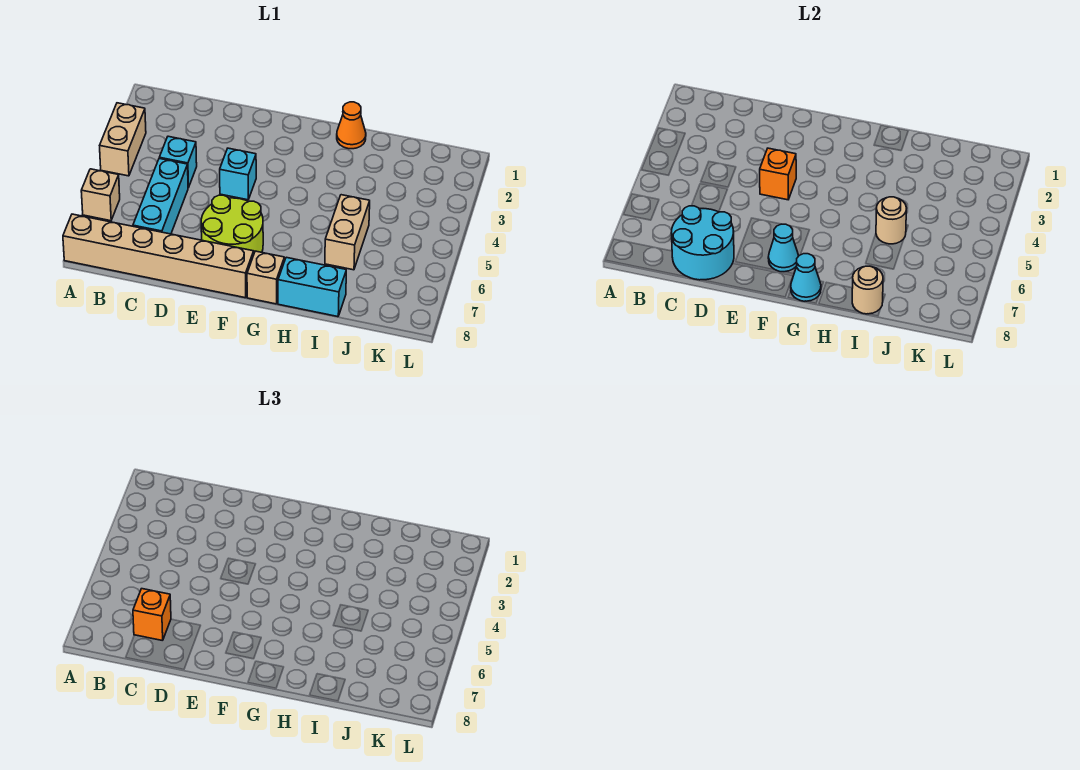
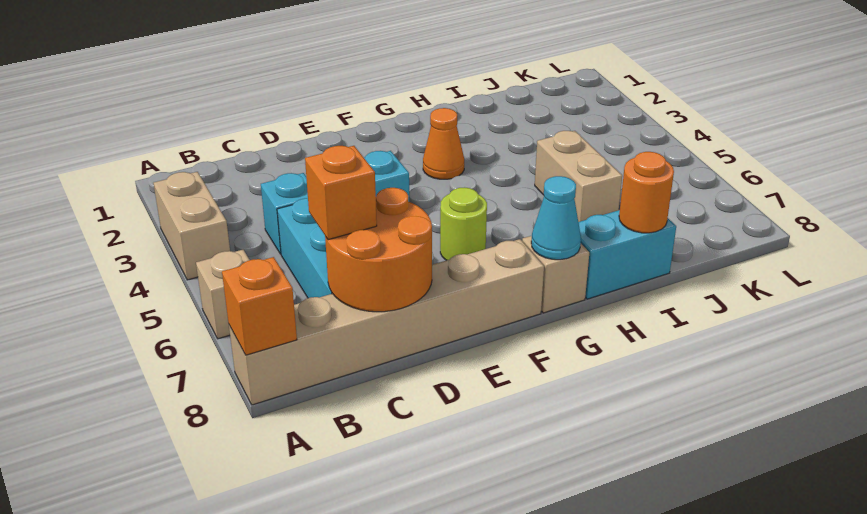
cyan 2x2 round brick [671,206,734,280] -> orange 2x2 round brick [325,188,432,312]
orange 1x1 brick [760,148,796,200] -> orange 1x1 brick moved to [222,257,297,355]
lime 2x2 round brick [201,195,263,253] -> lime 1x1 round brick [440,187,487,260]
cyan 1x1 cone [768,224,798,272] -> none
orange 1x1 cone [337,102,366,149] -> orange 1x1 cone moved to [423,108,464,179]
tan 1x1 round brick [876,197,906,244] -> none
tan 1x1 round brick [852,266,883,314] -> orange 1x1 round brick [619,152,674,233]

